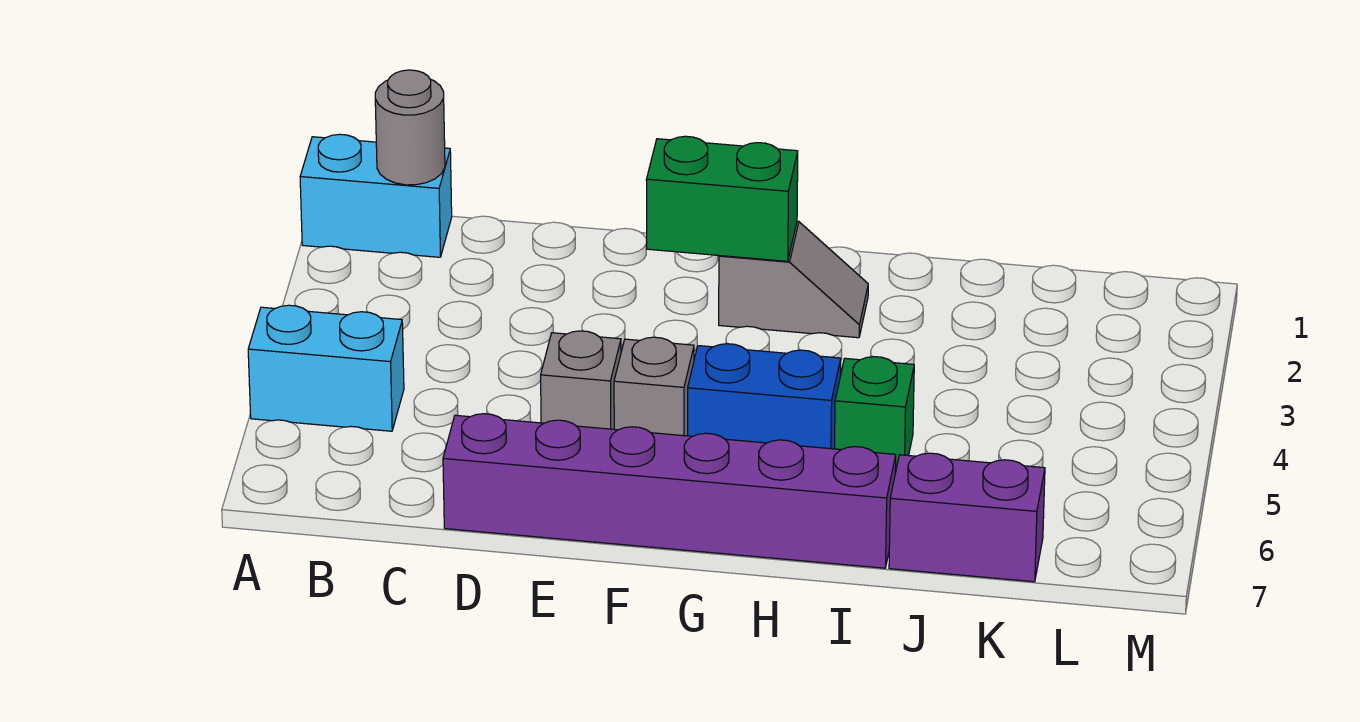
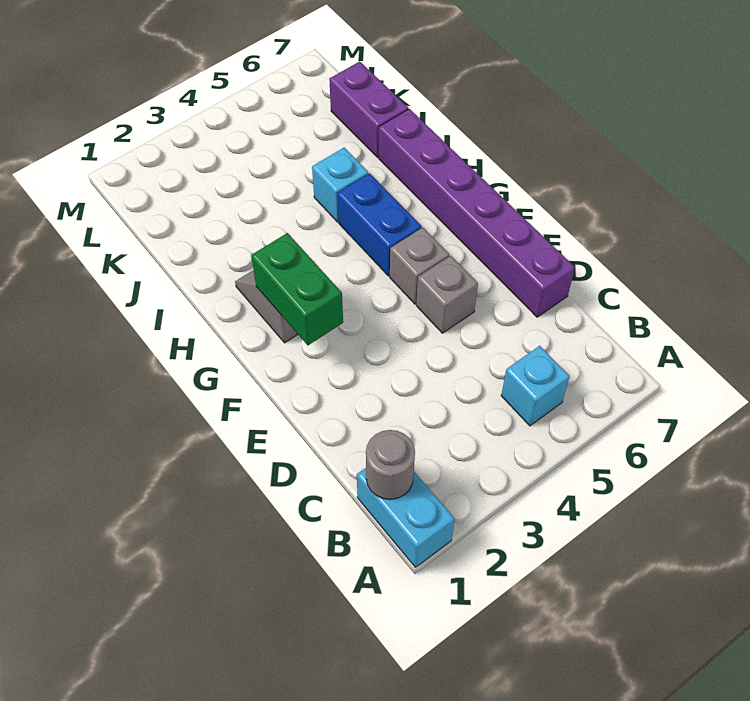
cyan 1x2 brick [248,305,404,431] -> cyan 1x1 brick [501,346,570,426]
green 1x1 brick [835,357,914,473] -> cyan 1x1 brick [312,148,368,222]

